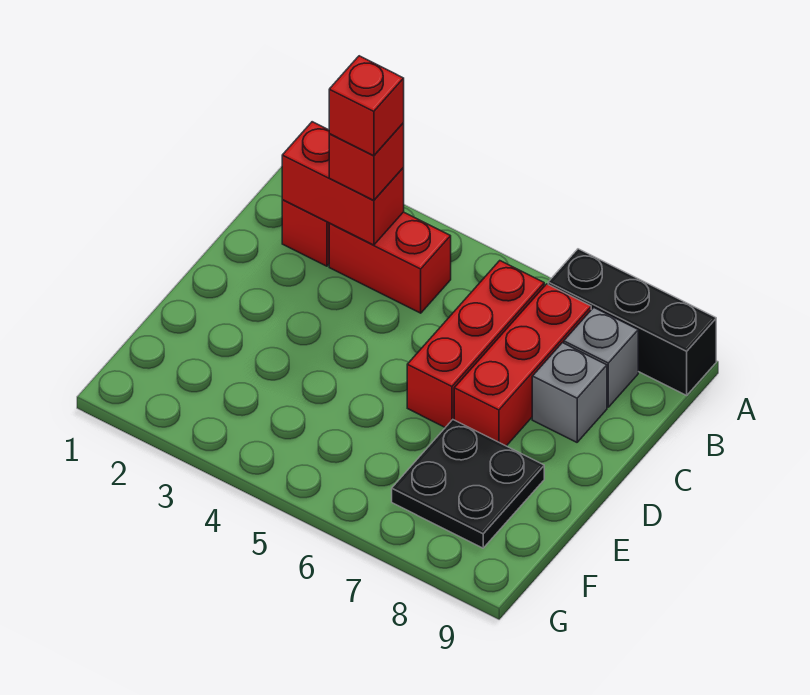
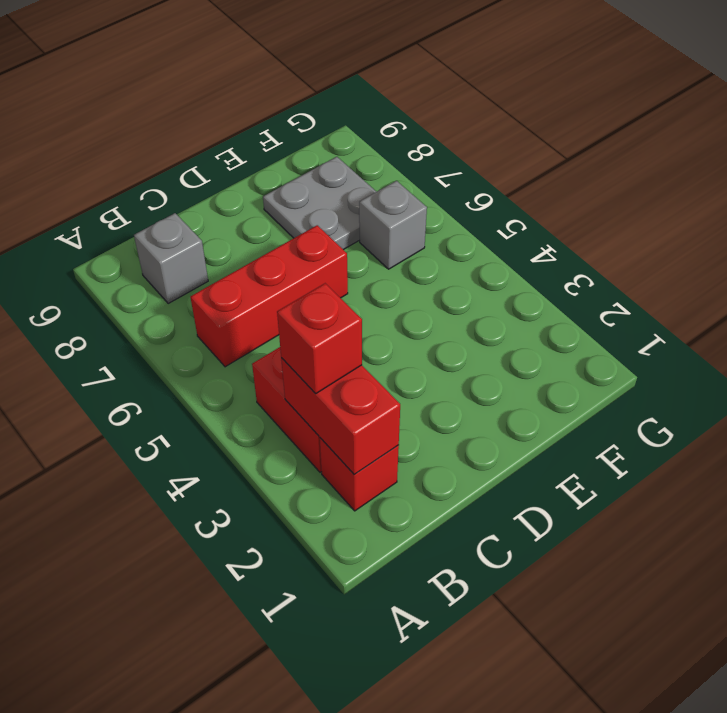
black 1x3 brick [548,249,716,395] -> none
red 1x1 brick [329,56,404,156] -> none
red 1x3 brick [454,284,591,446] -> none
grey 1x1 brick [532,343,607,442] -> grey 1x1 brick moved to [359,181,427,269]
black 2x2 plate [392,420,544,548] -> grey 2x2 plate [263,157,376,250]

